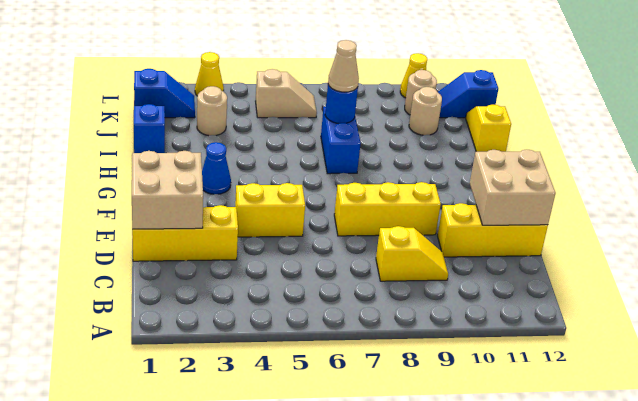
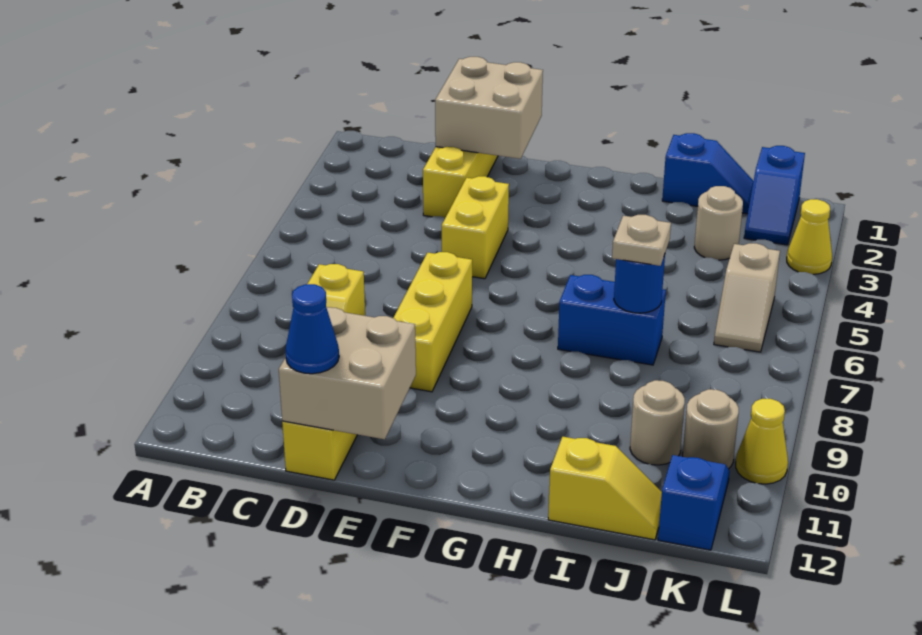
blue 1x1 cone [202,142,231,194] -> blue 1x1 cone moved to [285,284,339,374]
tan 1x1 cone [328,40,359,92] -> tan 1x1 plate [612,215,671,266]

